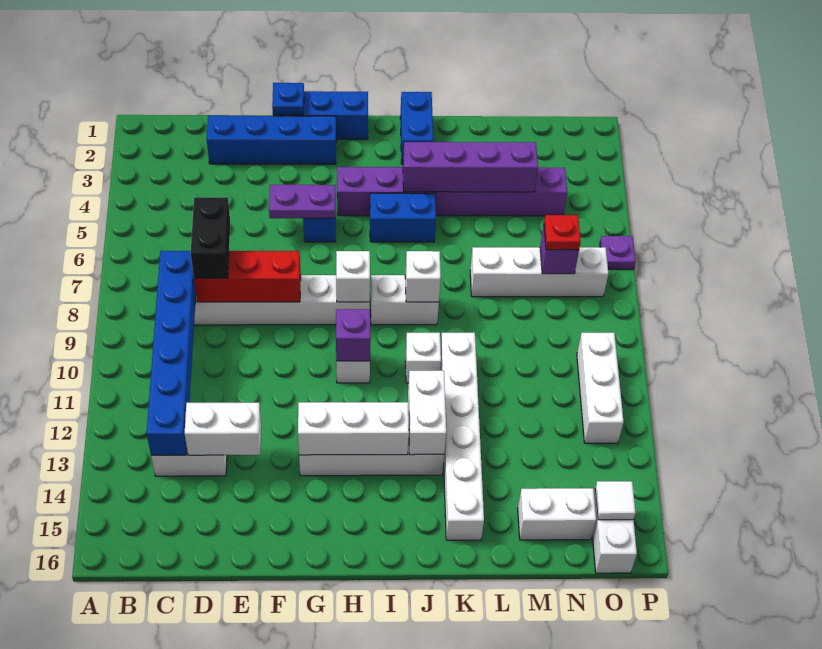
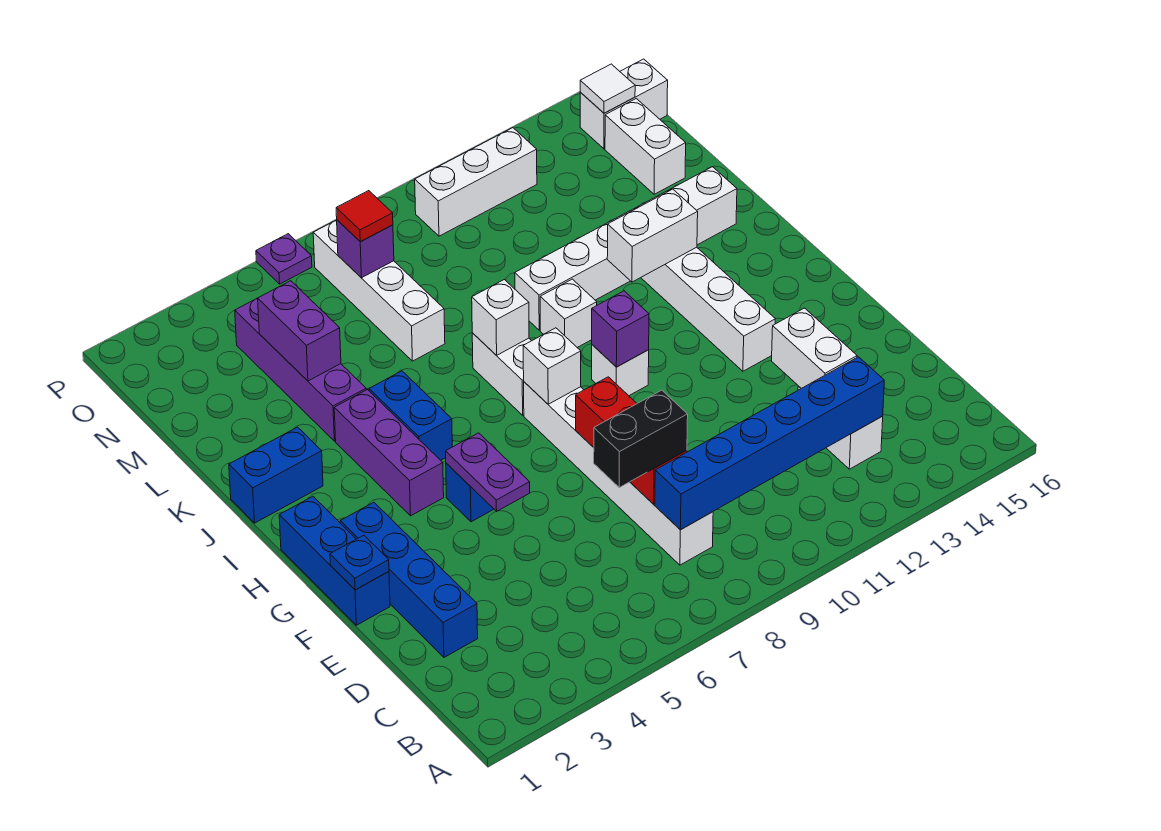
white 1x3 brick [298,402,409,455] -> none
purple 1x4 brick [403,142,538,192] -> purple 1x2 brick [258,281,341,381]
red 1x1 plate [544,215,581,250] -> red 1x1 tile [336,191,393,242]

